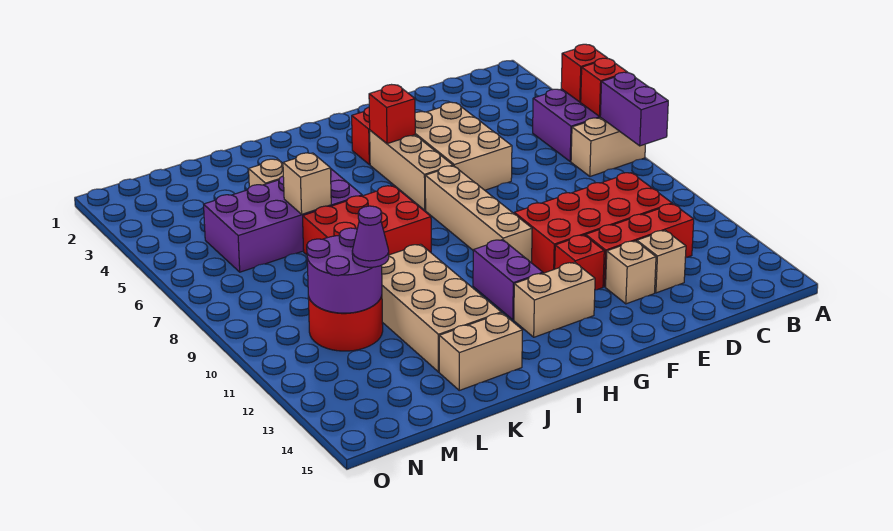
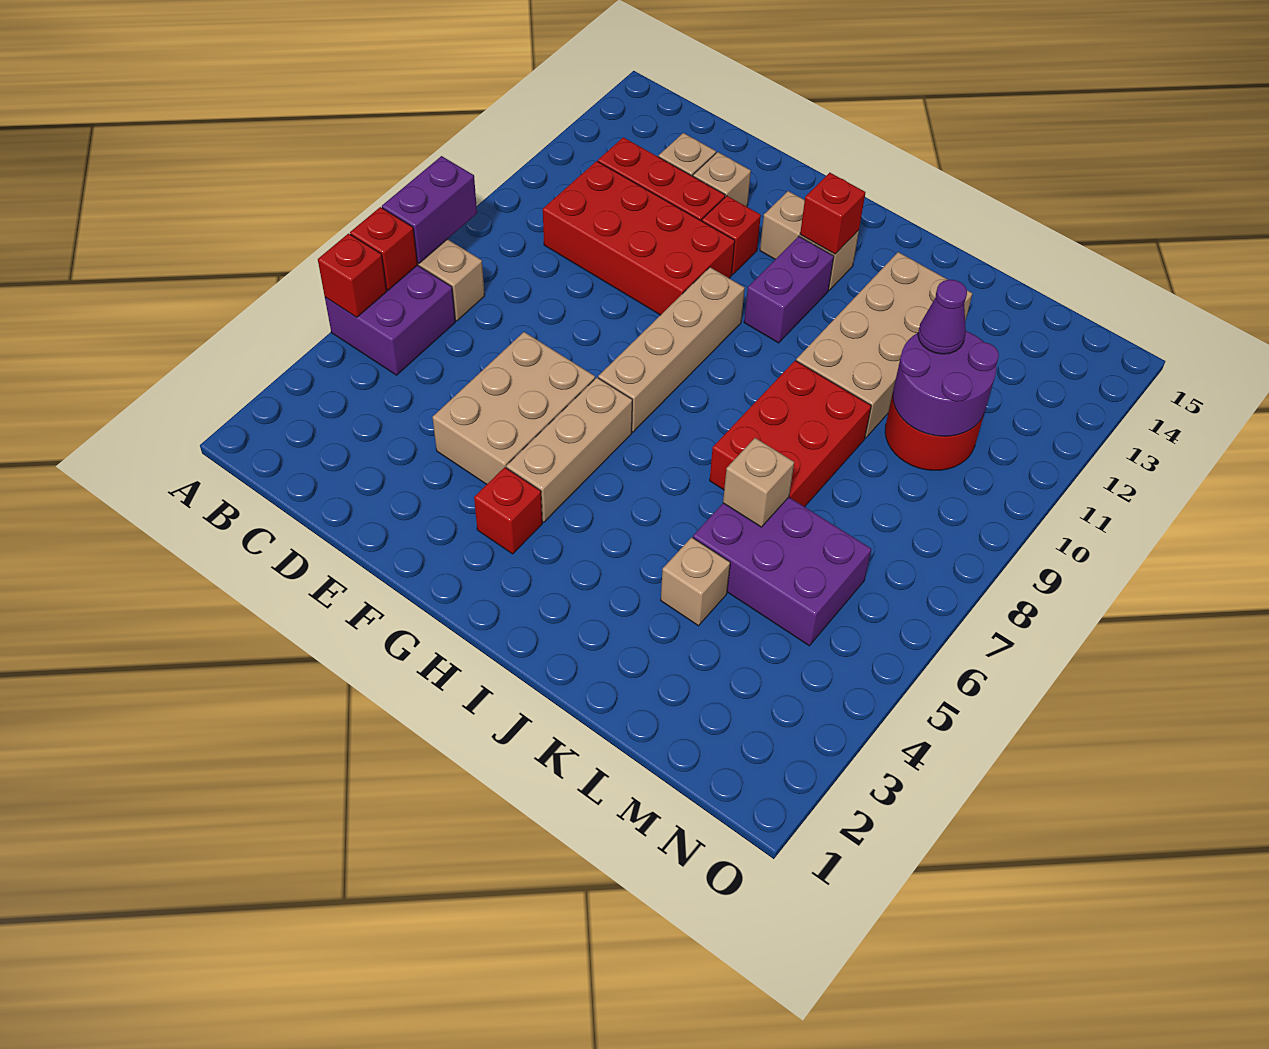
red 1x1 brick [369,85,415,144] -> red 1x1 brick moved to [800,173,866,254]
red 2x3 brick [303,186,431,255] -> red 2x3 brick turned to [710,361,871,507]
purple 2x4 brick [204,168,362,272] -> purple 2x3 brick [693,497,871,646]
tan 1x2 brick [439,313,523,390] -> none

